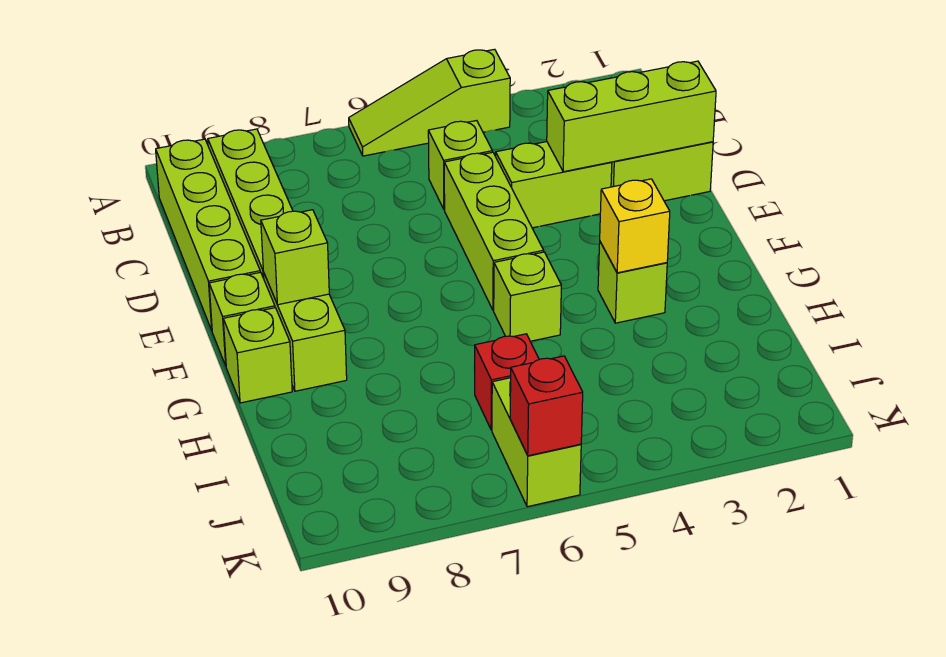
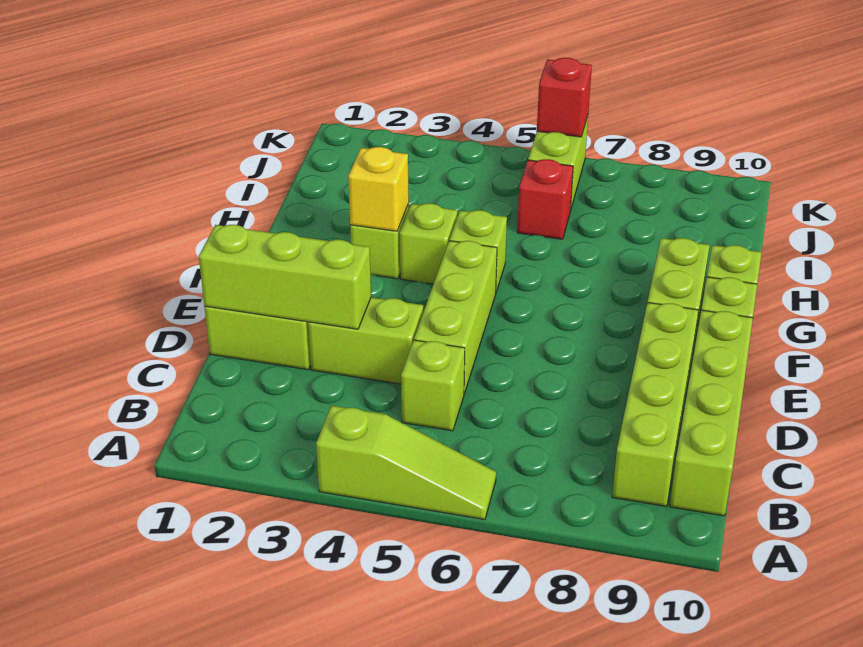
lime 1x1 brick [261,210,329,305] -> lime 1x1 brick moved to [400,203,458,284]

